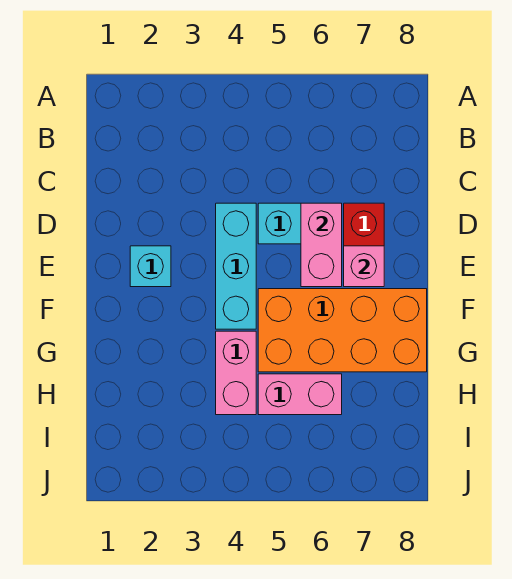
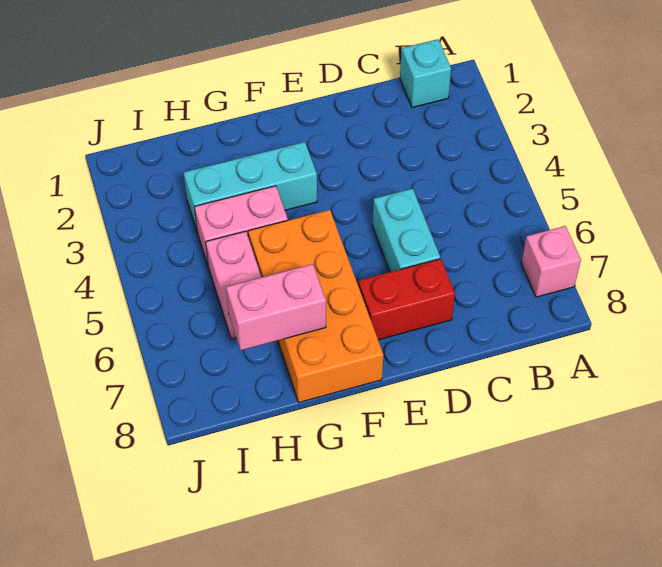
cyan 1x3 brick [216,203,256,329] -> cyan 1x3 brick moved to [184,142,317,230]
pink 1x2 brick [301,203,342,287] -> pink 1x2 brick moved to [226,264,326,350]
cyan 1x1 brick [130,246,171,287] -> cyan 1x1 brick moved to [400,39,451,107]
pink 1x1 brick [344,246,384,287] -> pink 1x1 brick moved to [521,226,581,297]

